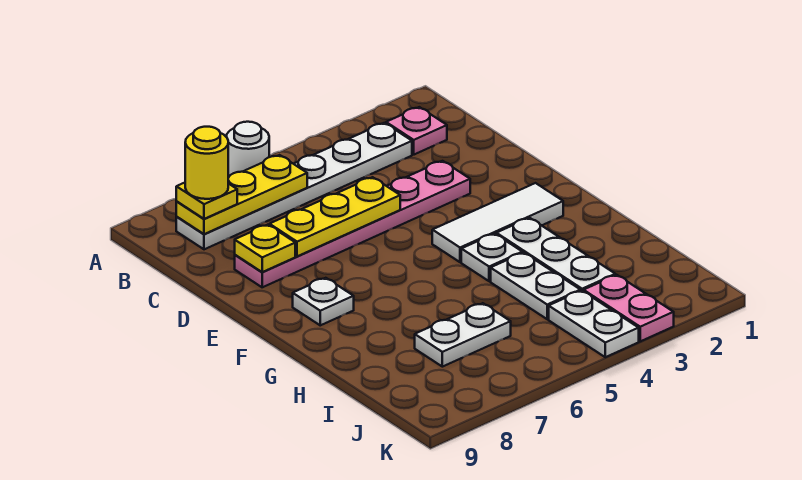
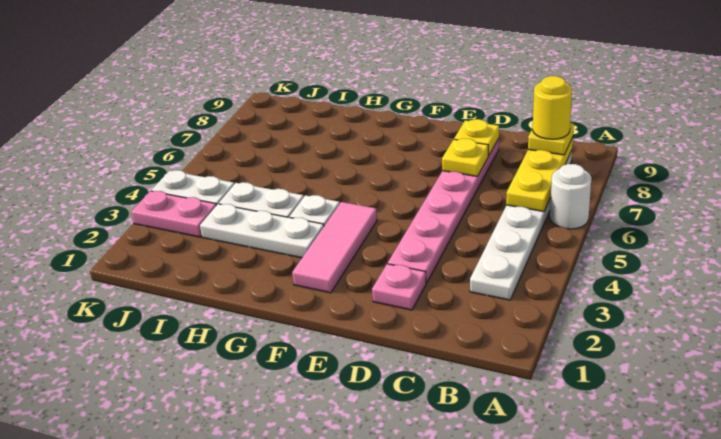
pink 1x1 plate [386,107,447,155] -> pink 1x1 plate moved to [372,264,426,310]
yellow 1x3 plate [269,177,400,256] -> yellow 1x1 plate [442,138,488,177]
white 1x3 tile [432,183,563,262] -> pink 1x3 tile [292,202,377,293]
white 1x1 plate [293,278,354,325] -> none
white 1x2 plate [415,303,511,367] -> none

